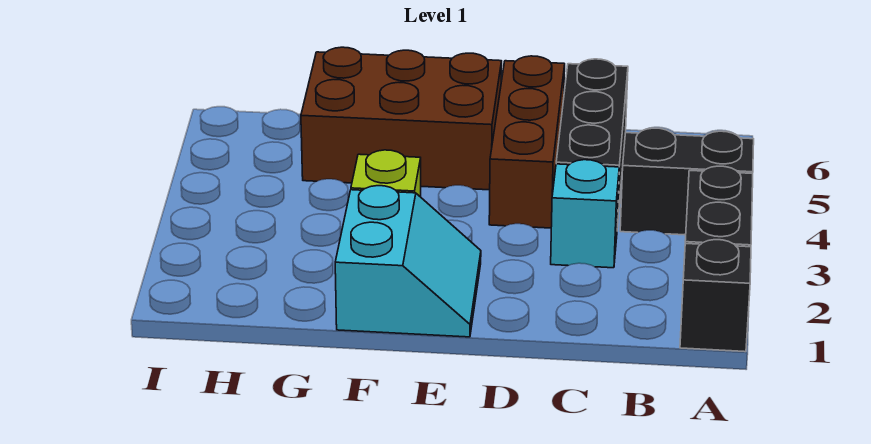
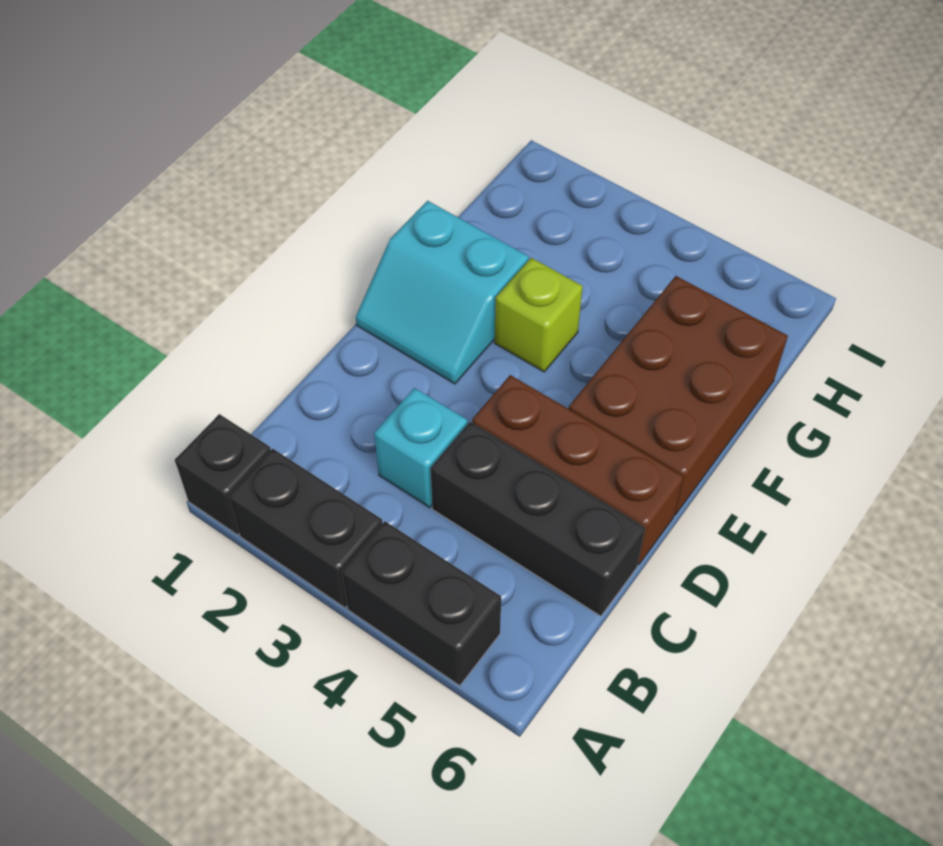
black 1x2 brick [620,128,754,235] -> black 1x2 brick turned to [342,521,501,686]

